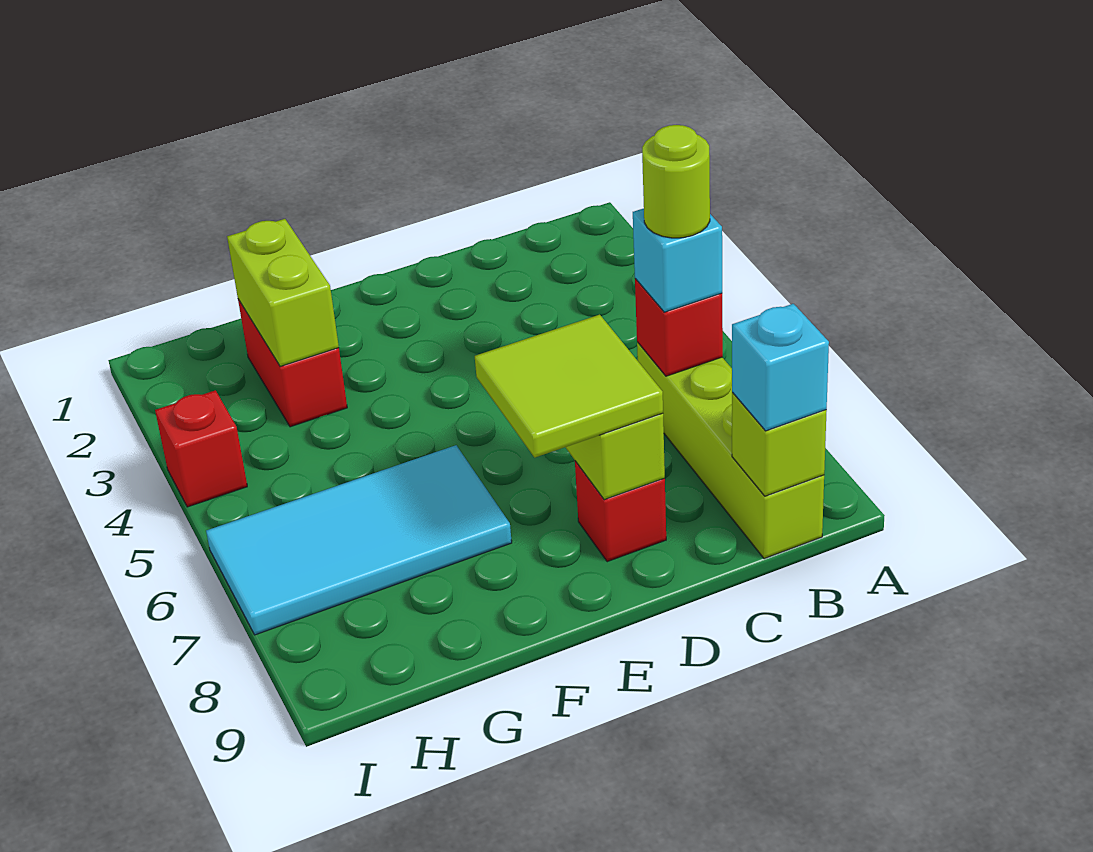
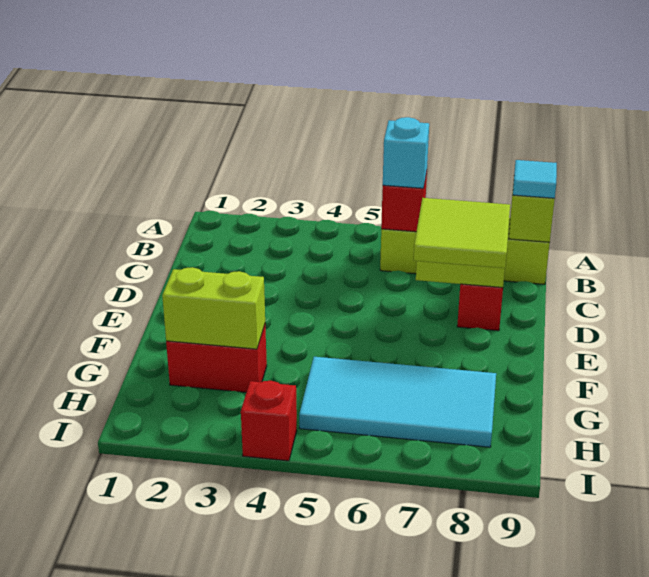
lime 1x1 round brick [642,125,710,238] -> none
cyan 1x1 brick [732,304,829,431] -> cyan 1x1 tile [513,160,557,198]
cyan 2x4 tile [206,445,512,635] -> cyan 2x4 tile turned to [299,357,496,447]

